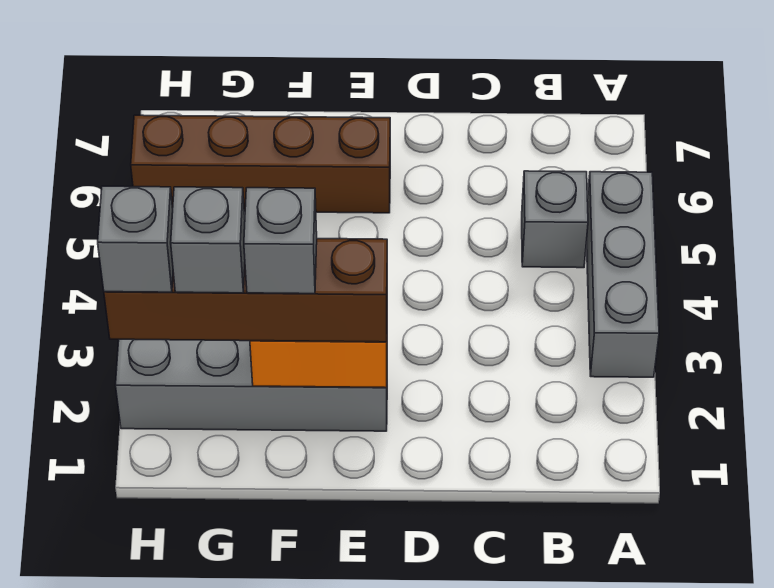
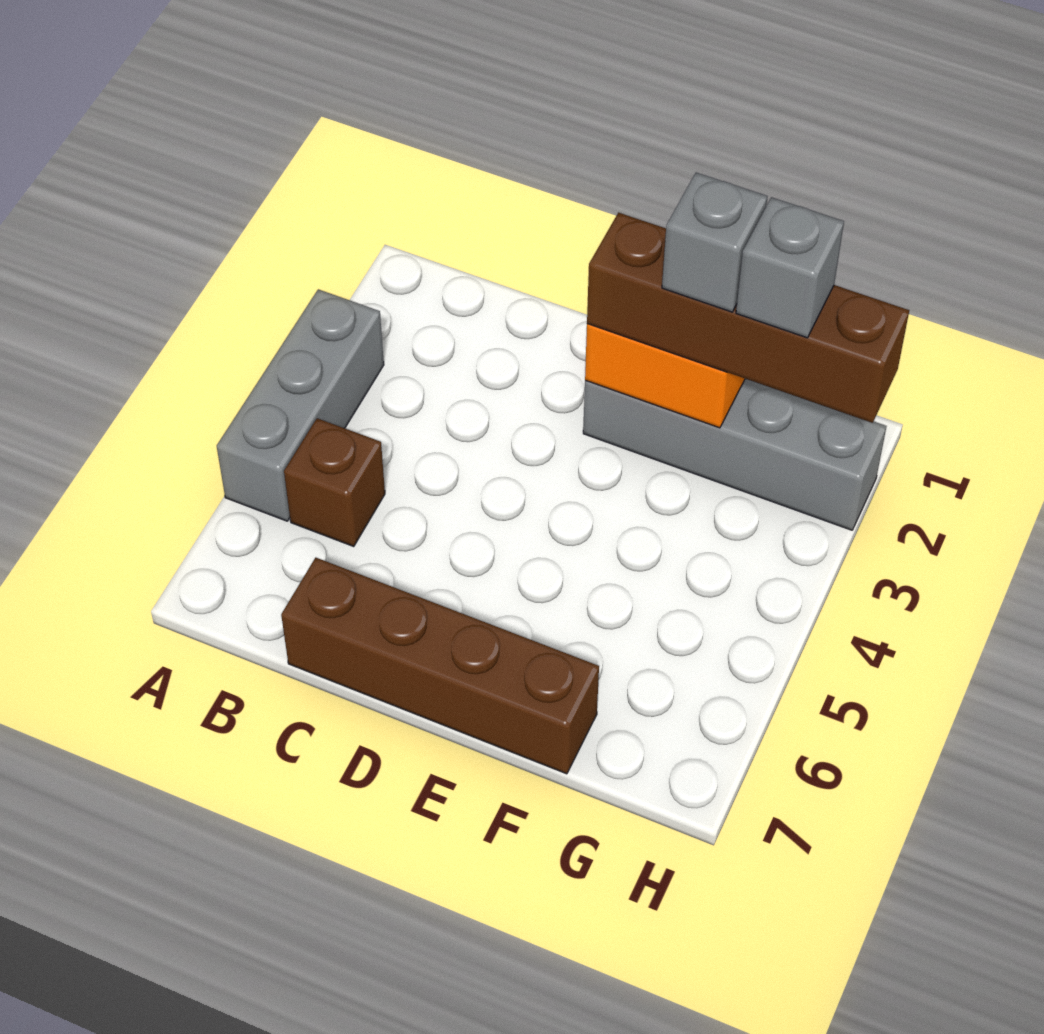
grey 1x1 brick [522,171,588,268] -> brown 1x1 brick [284,418,385,547]
brown 1x4 brick [131,115,390,213] -> brown 1x4 brick moved to [281,558,599,774]
grey 1x1 brick [98,186,173,292] -> none

